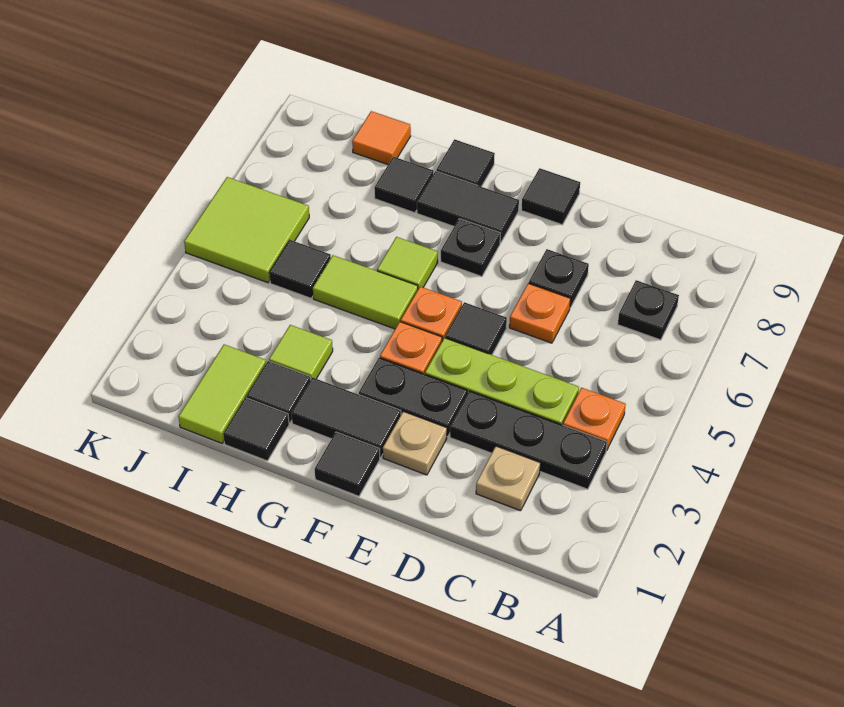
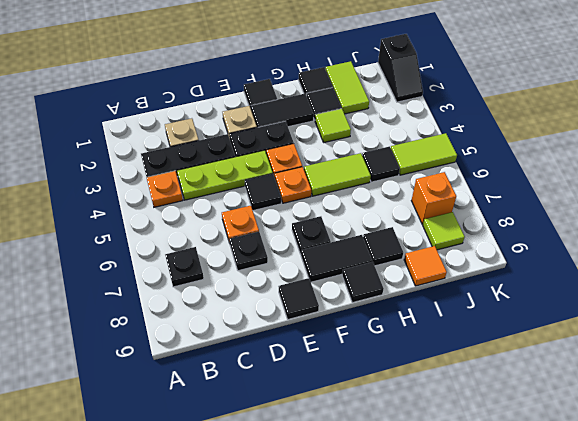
lime 1x1 tile [377,237,438,289] -> lime 1x1 tile moved to [423,212,465,250]
lime 2x2 tile [184,177,309,283] -> lime 1x2 tile [391,133,457,175]
none -> orange 1x1 brick [411,172,456,224]
none -> black 1x2 slope [378,34,423,102]

